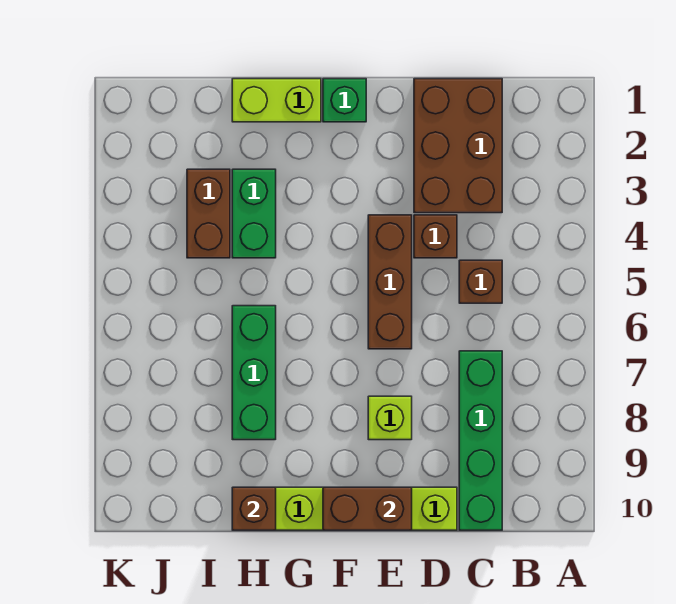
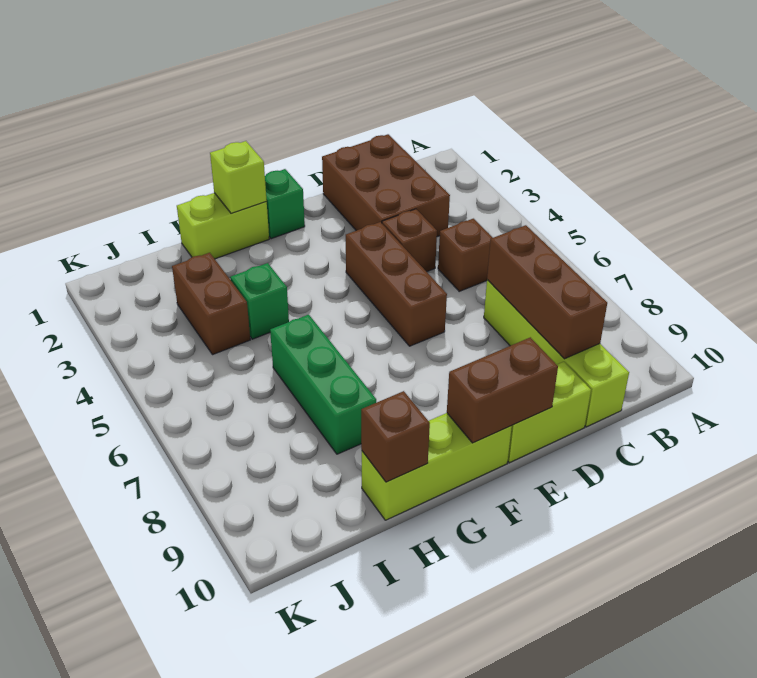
green 1x4 brick [459,351,502,530] -> lime 1x4 brick [484,280,629,427]
none -> brown 1x3 brick [487,225,607,359]
lime 1x1 brick [368,396,412,440] -> lime 1x1 brick moved to [210,141,267,214]
green 1x2 brick [232,169,276,258] -> green 1x1 brick [230,263,289,339]

